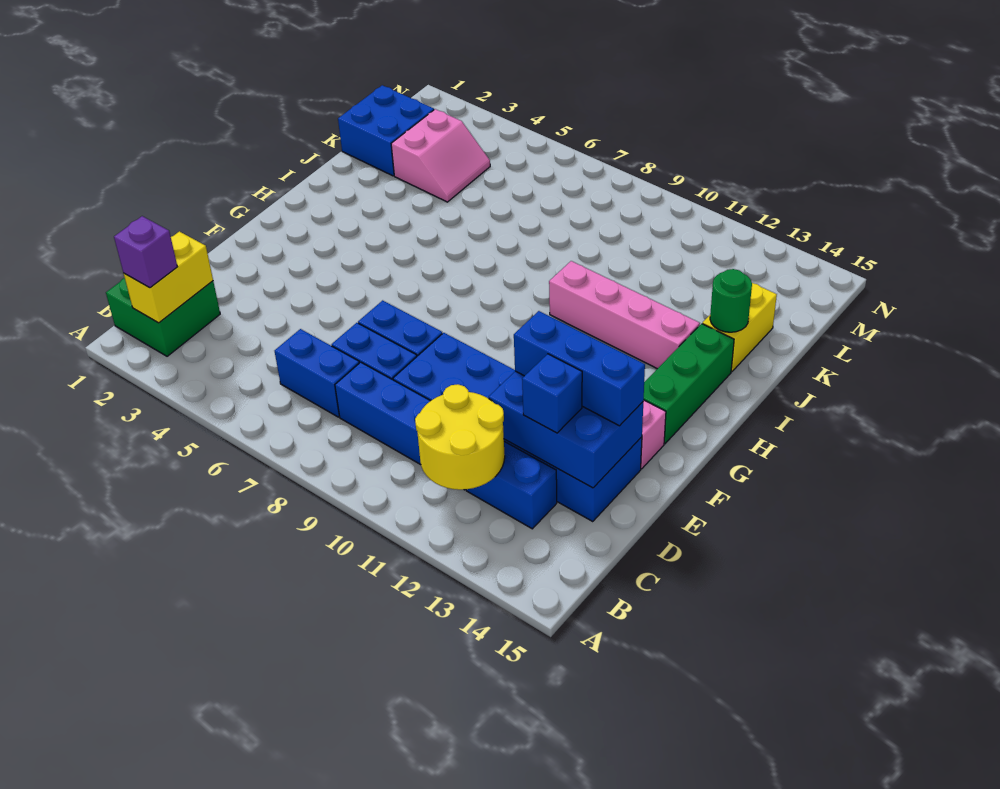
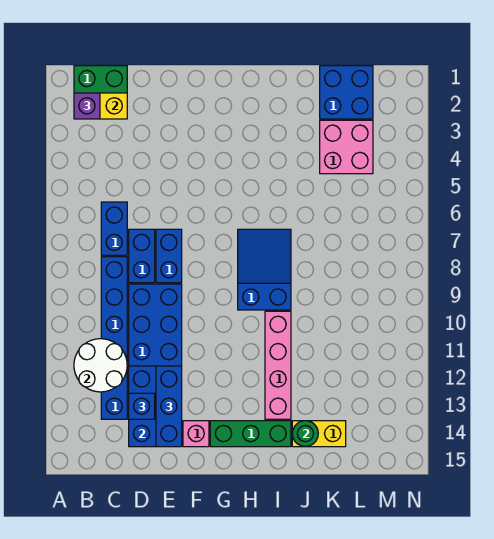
yellow 2x2 round brick [415,384,505,490] -> white 2x2 round brick [74,339,127,392]
none -> blue 2x3 slope [238,229,291,310]
pink 2x2 slope [391,109,490,202] -> pink 2x2 brick [320,120,373,174]

